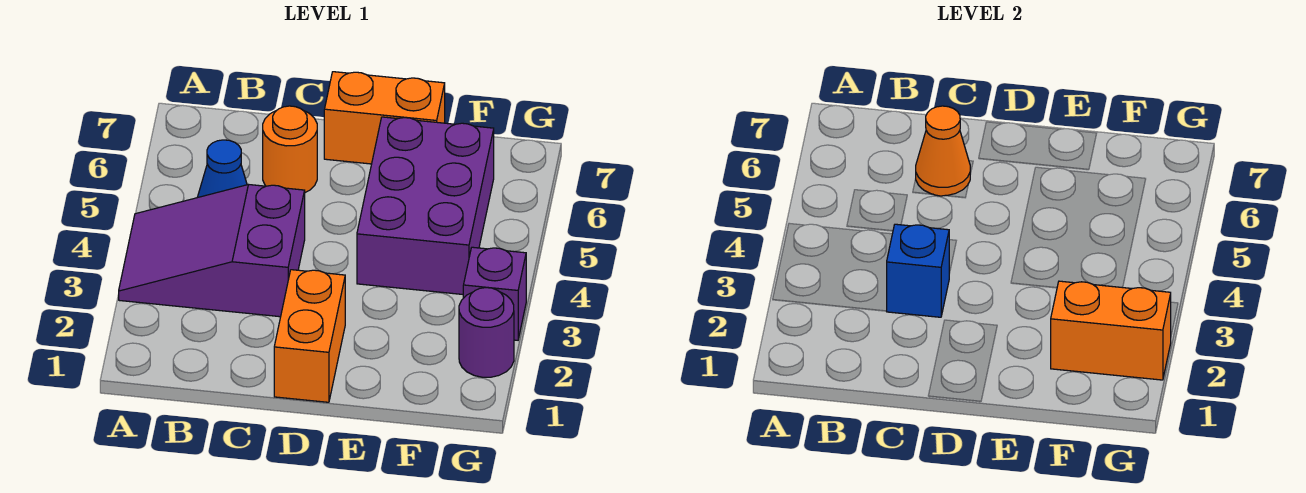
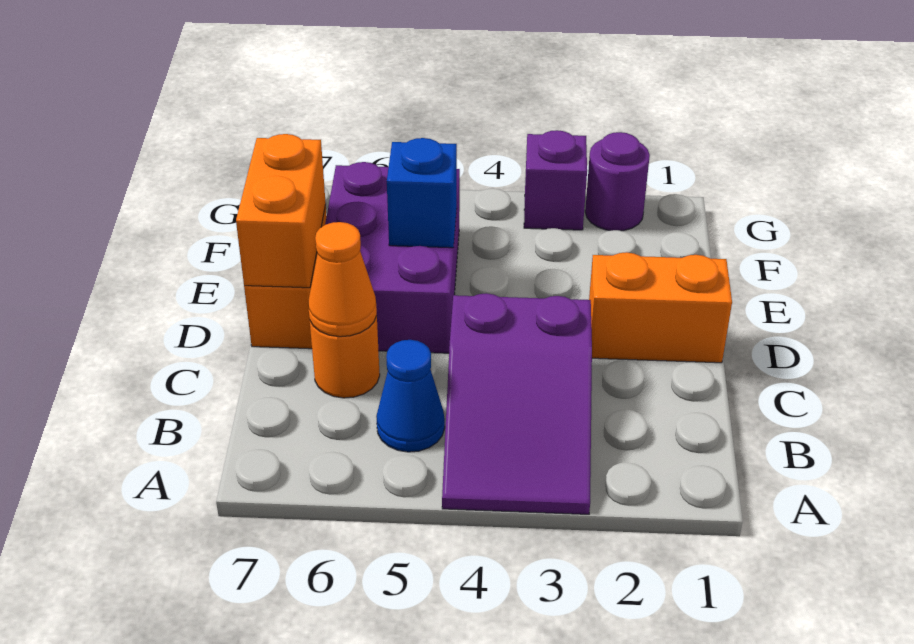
blue 1x1 brick [887,224,949,317] -> blue 1x1 brick moved to [387,138,457,248]
purple 2x3 brick [357,117,494,294] -> purple 2x3 brick turned to [325,162,460,353]
orange 1x2 brick [1051,281,1171,380] -> orange 1x2 brick moved to [236,134,326,288]

